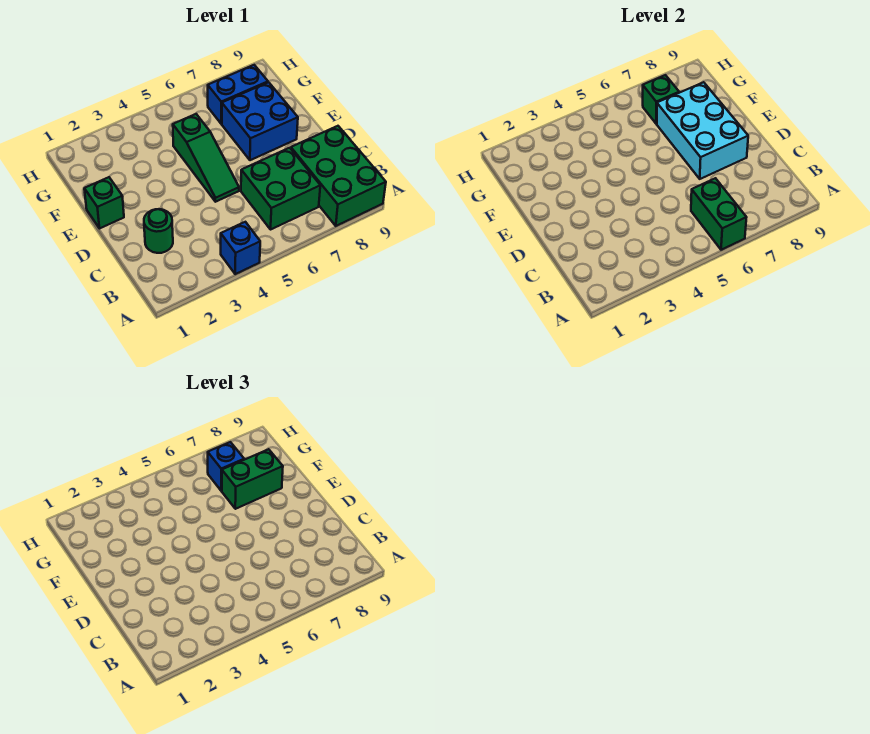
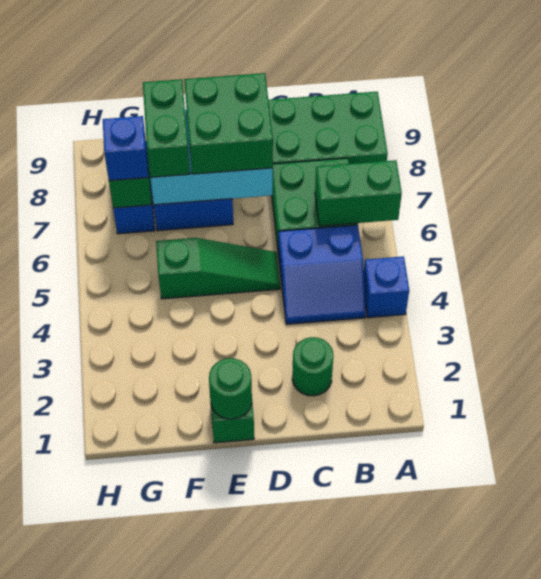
none -> blue 2x2 slope [278,225,366,324]
none -> green 2x2 brick [184,73,273,174]
none -> green 1x1 round brick [209,358,252,419]

